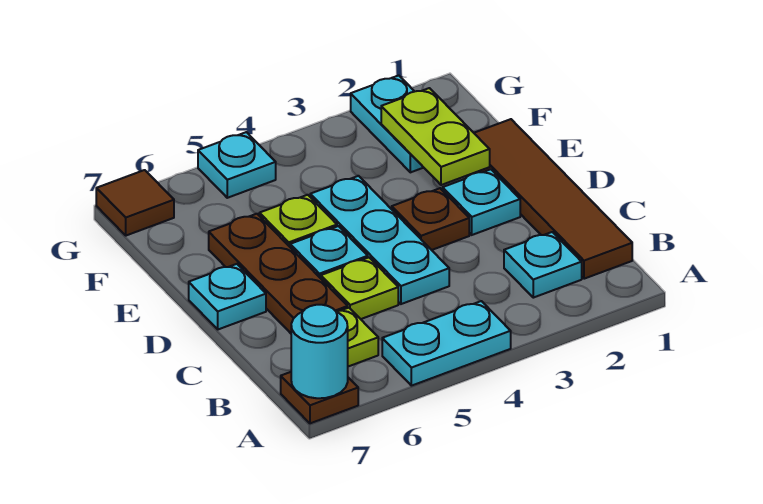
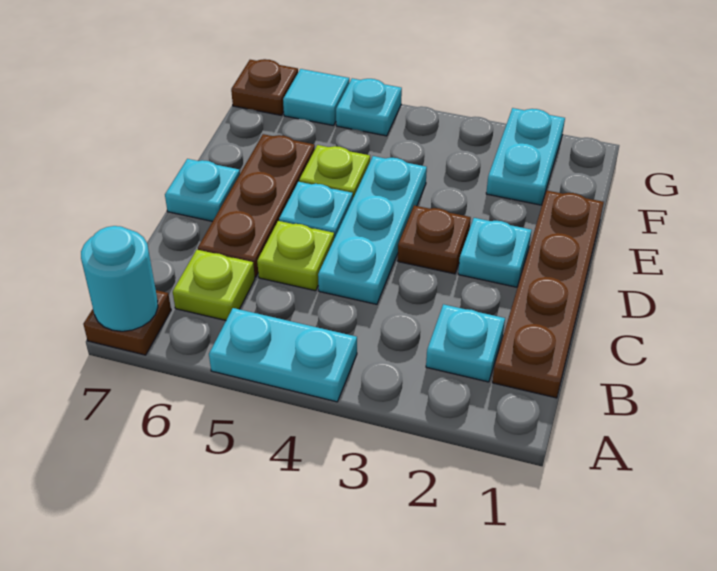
brown 1x4 tile [474,119,632,279] -> brown 1x4 plate [492,191,604,398]
lime 1x2 plate [381,88,490,185] -> none
none -> cyan 1x1 tile [283,69,349,126]
brown 1x1 tile [96,170,174,236] -> brown 1x1 plate [231,59,298,115]

